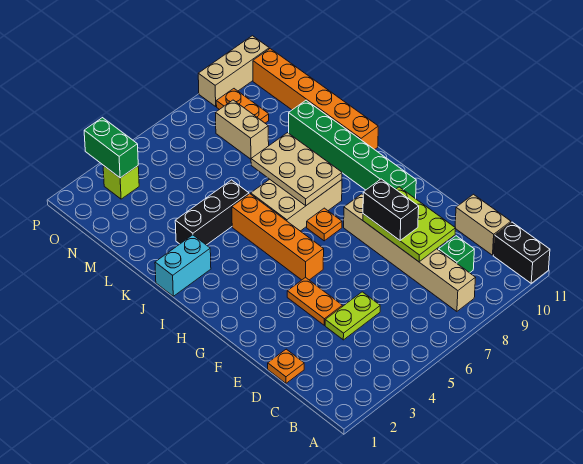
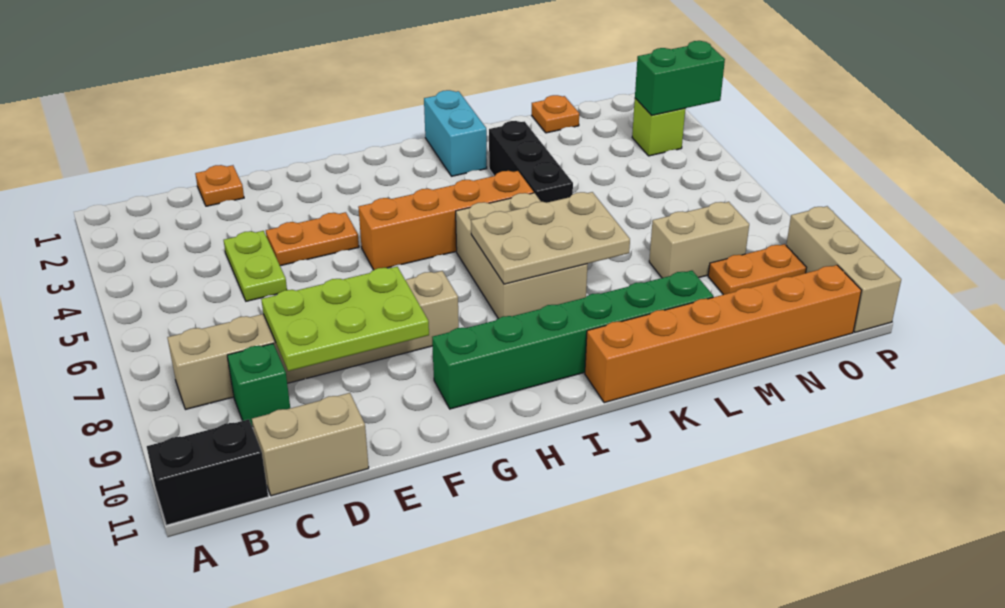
black 1x2 brick [363,179,419,240] -> none
orange 1x1 plate [307,208,342,241] -> orange 1x1 plate moved to [532,95,579,133]

